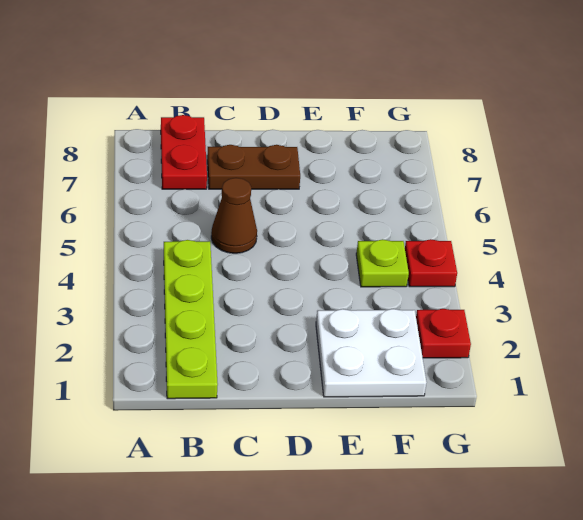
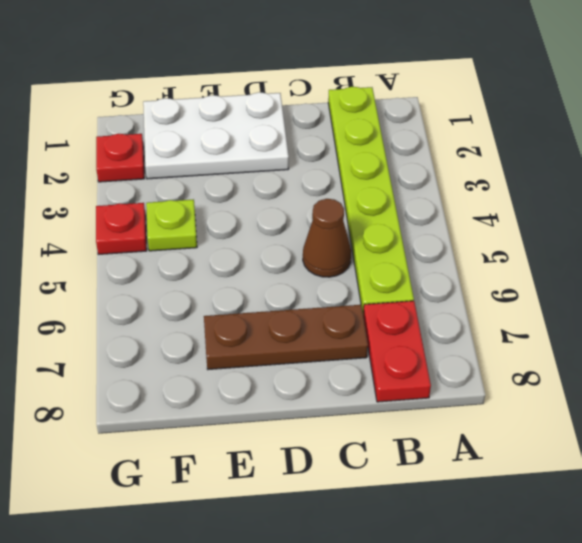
lime 1x4 plate [164,240,218,399] -> lime 1x6 plate [328,87,414,312]
brown 1x2 plate [207,145,300,189] -> brown 1x3 plate [204,305,368,369]
white 2x2 plate [316,309,427,397] -> white 2x3 plate [143,92,289,179]

